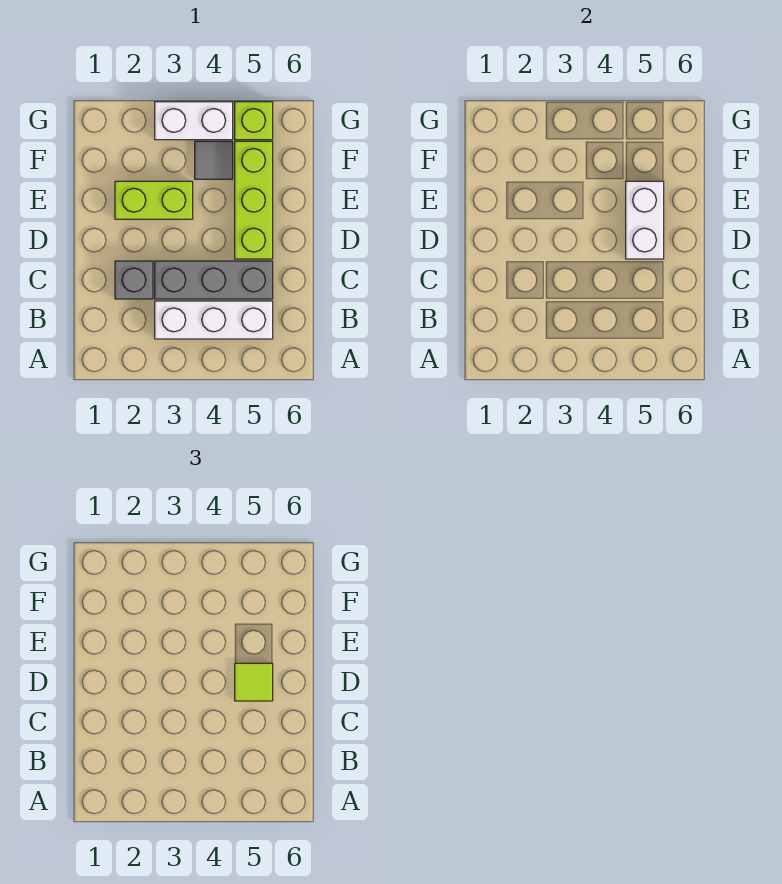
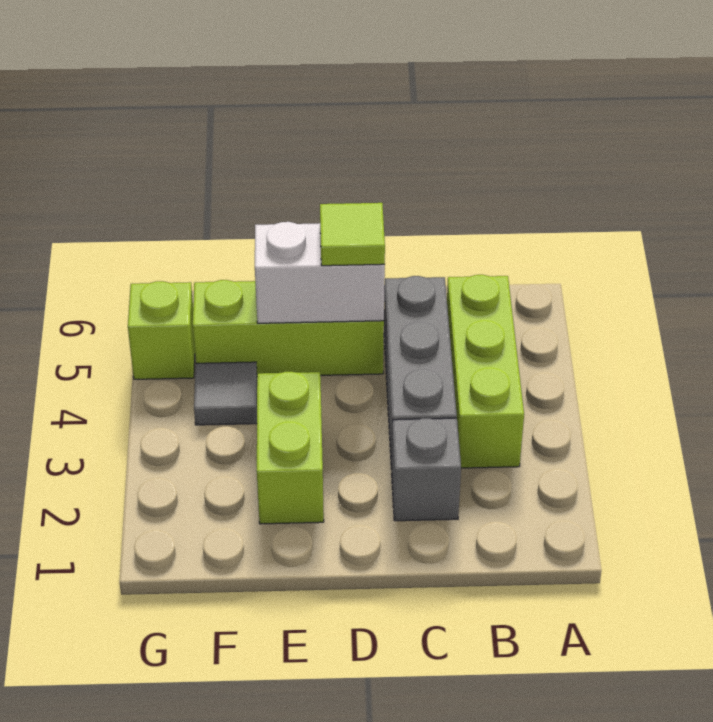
white 1x3 brick [155,301,273,339] -> lime 1x3 brick [447,275,524,468]
white 1x2 brick [155,102,233,140] -> none

